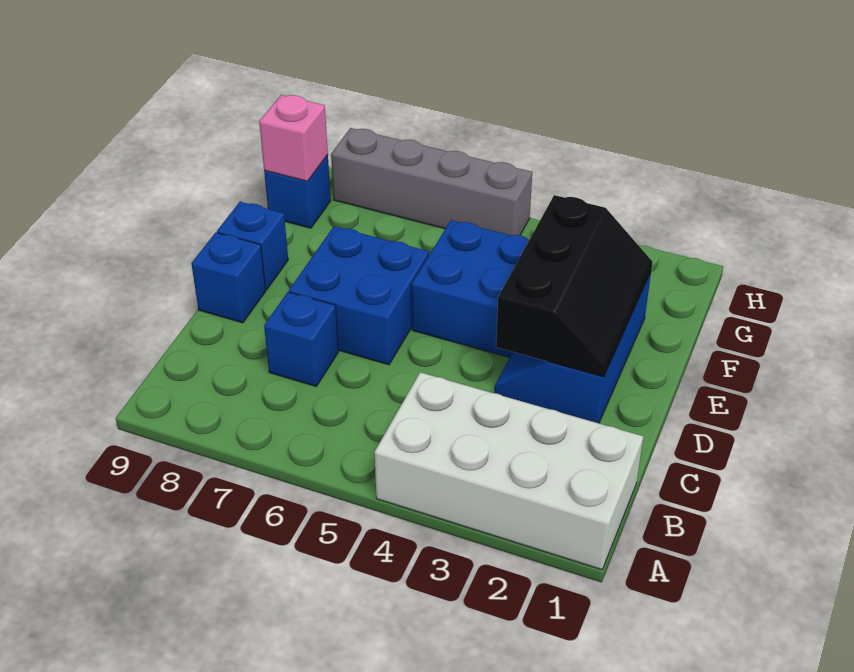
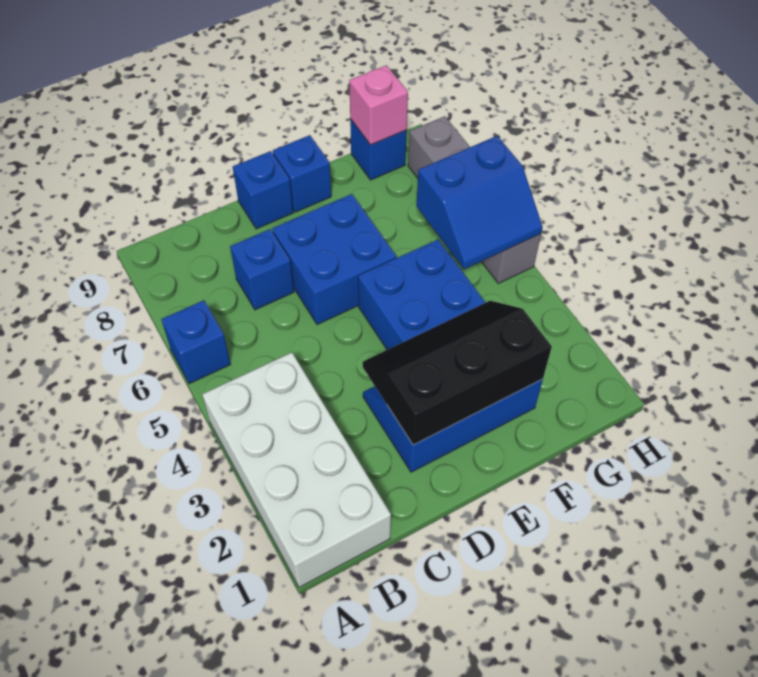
none -> blue 1x1 brick [161,300,231,384]
black 2x3 slope [496,195,653,377] -> black 2x3 slope turned to [363,301,552,445]
none -> blue 2x2 slope [416,136,543,269]

